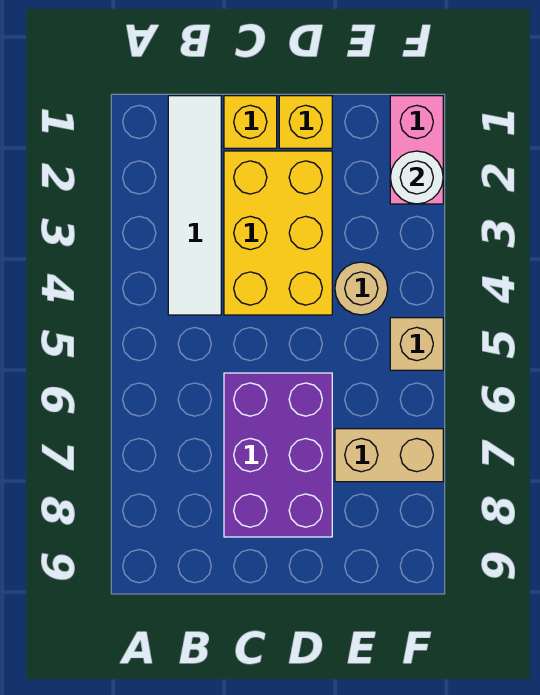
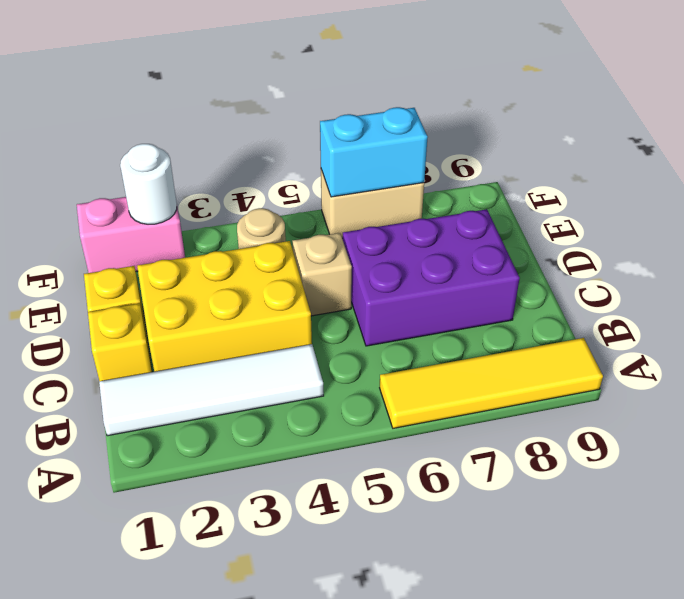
none -> yellow 1x4 tile [380,338,603,428]
tan 1x2 brick [335,429,443,482] -> tan 1x2 brick turned to [321,170,424,238]
tan 1x1 brick [390,318,443,370] -> tan 1x1 brick moved to [292,233,352,316]
none -> cyan 1x2 brick [320,107,428,197]

